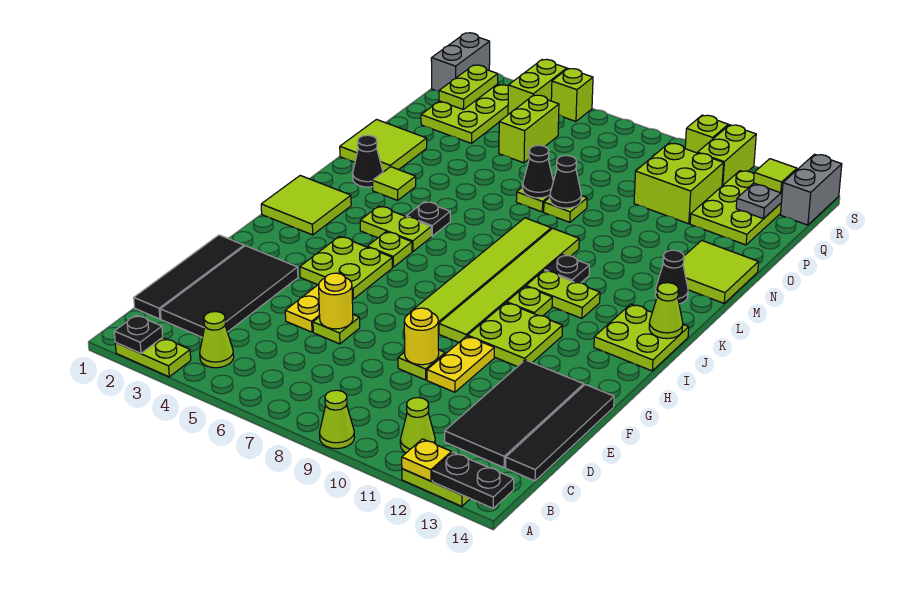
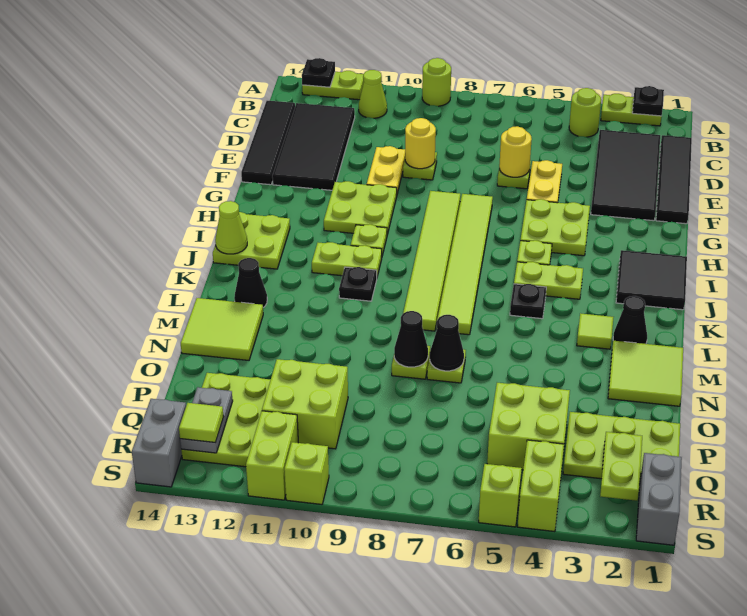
lime 1x1 cone [319,390,355,449] -> lime 1x1 round brick [422,58,451,106]
yellow 1x1 plate [402,439,451,481] -> none
black 1x2 plate [432,452,514,508] -> black 1x1 plate [302,58,335,87]
lime 1x1 cone [200,312,234,368] -> lime 1x1 round brick [569,88,601,137]
lime 1x6 tile [439,228,579,342] -> lime 1x6 tile moved to [437,194,493,335]
lime 2x2 tile [261,176,351,235] -> black 2x2 tile [616,250,687,310]
lime 2x3 plate [421,84,508,143] -> lime 2x3 plate turned to [563,412,680,479]
lime 1x2 brick [499,95,559,163] -> lime 2x2 brick [487,383,570,470]

